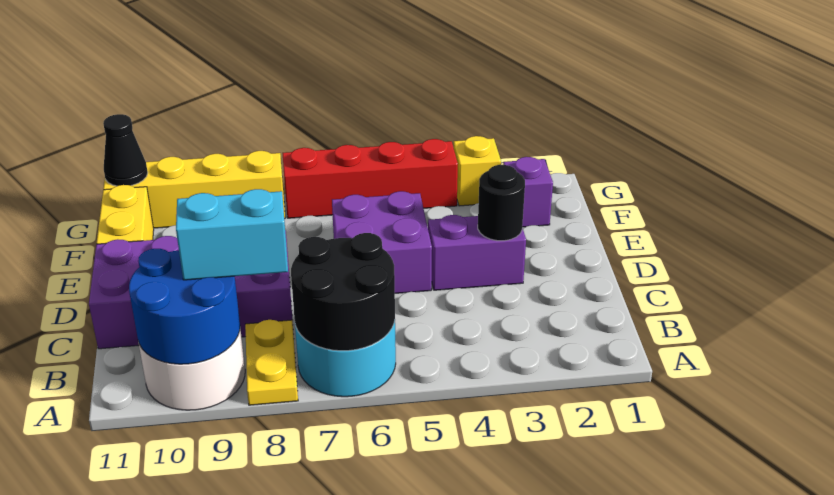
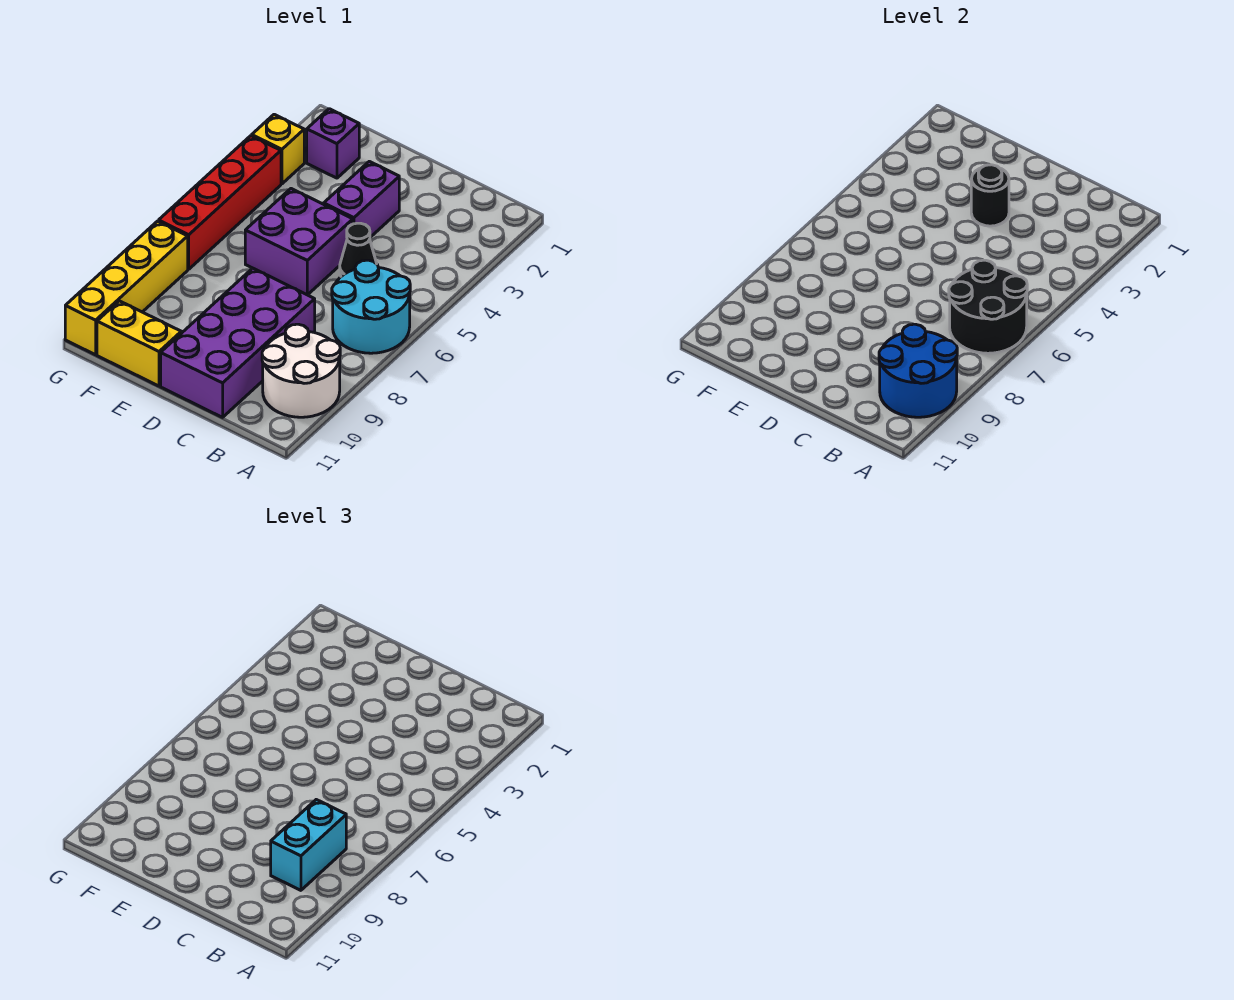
yellow 1x2 plate [245,320,298,405] -> none
black 1x1 cone [103,114,148,186] -> black 1x1 cone moved to [340,223,377,276]

